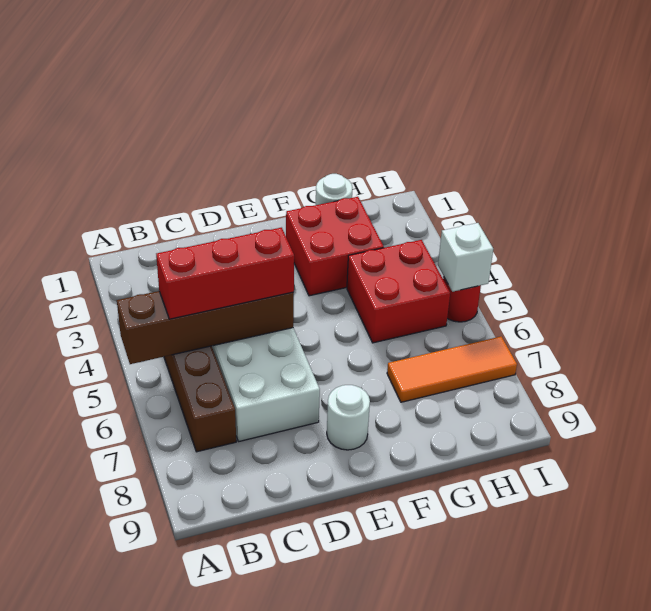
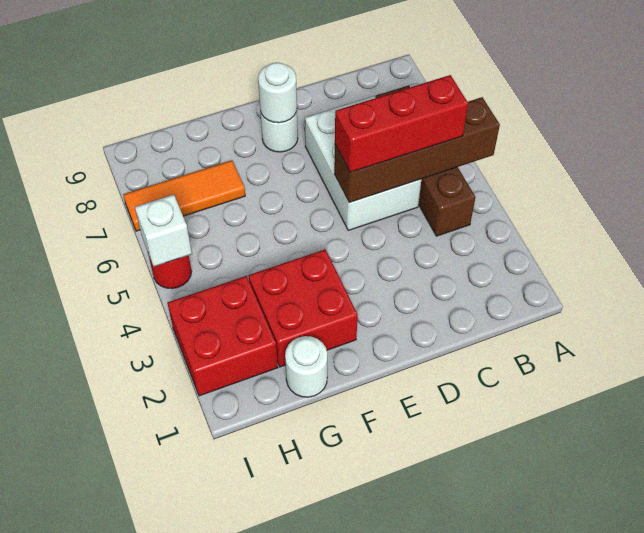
none -> white 1x1 round brick [258,63,297,123]
red 2x2 brick [347,240,450,343] -> red 2x2 brick moved to [167,276,278,396]

